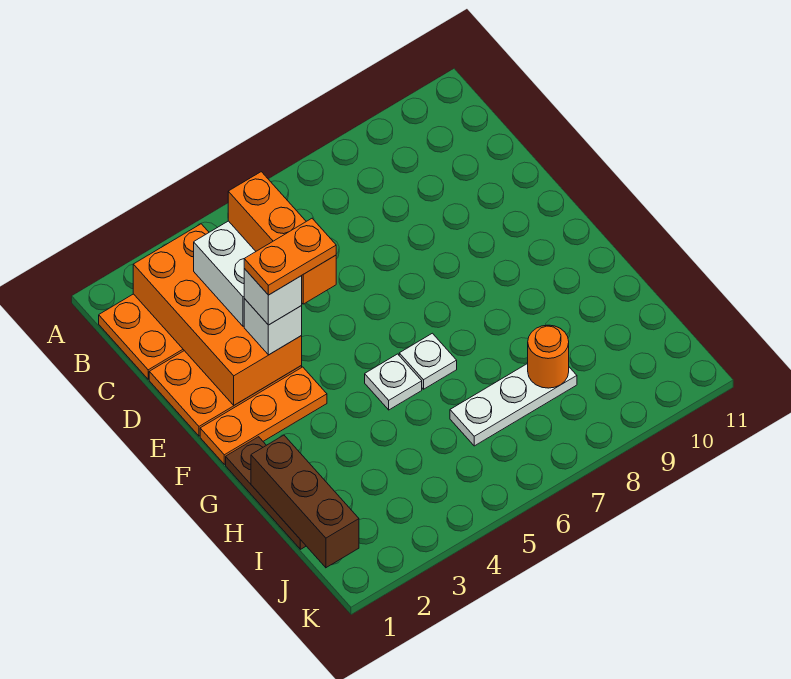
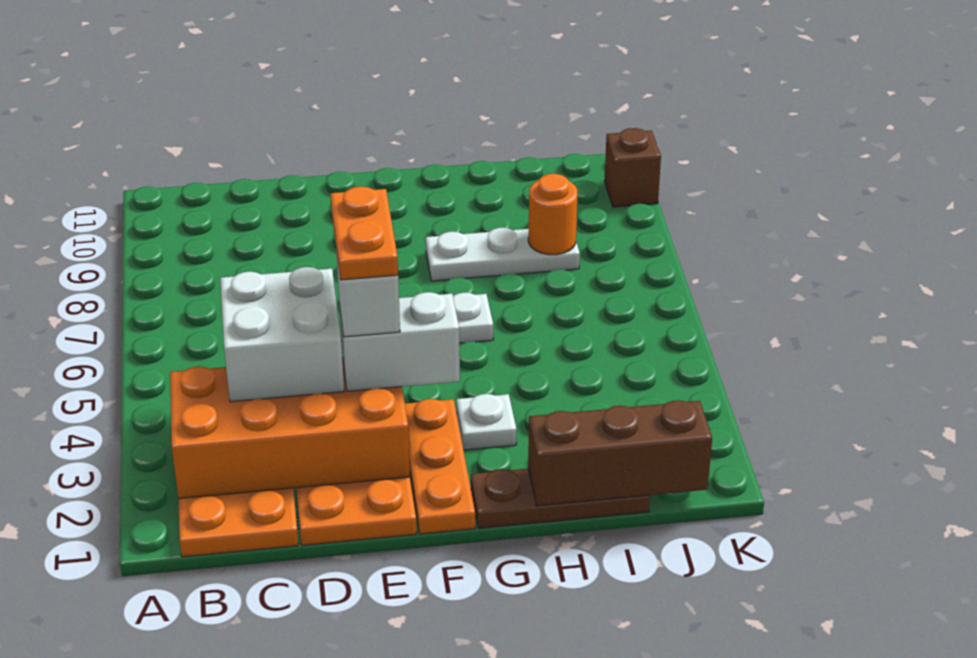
orange 1x3 brick [228,172,336,304] -> none
white 1x1 brick [244,299,302,355] -> white 1x2 brick [339,292,460,391]
white 1x1 plate [365,354,422,410] -> white 1x1 plate moved to [456,394,517,450]
white 1x3 plate [450,363,577,446] -> white 1x3 plate turned to [426,228,580,281]
none -> brown 1x1 brick [605,128,661,207]

